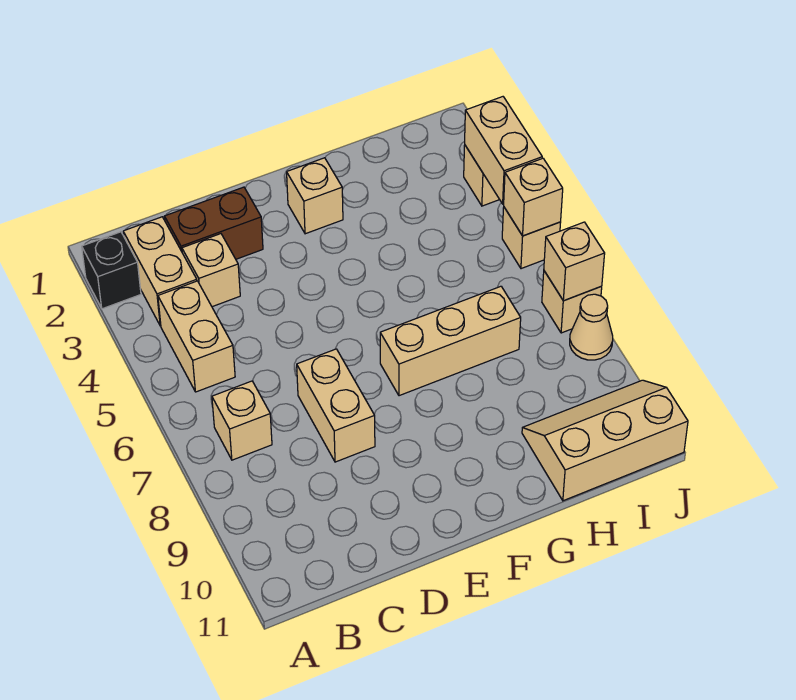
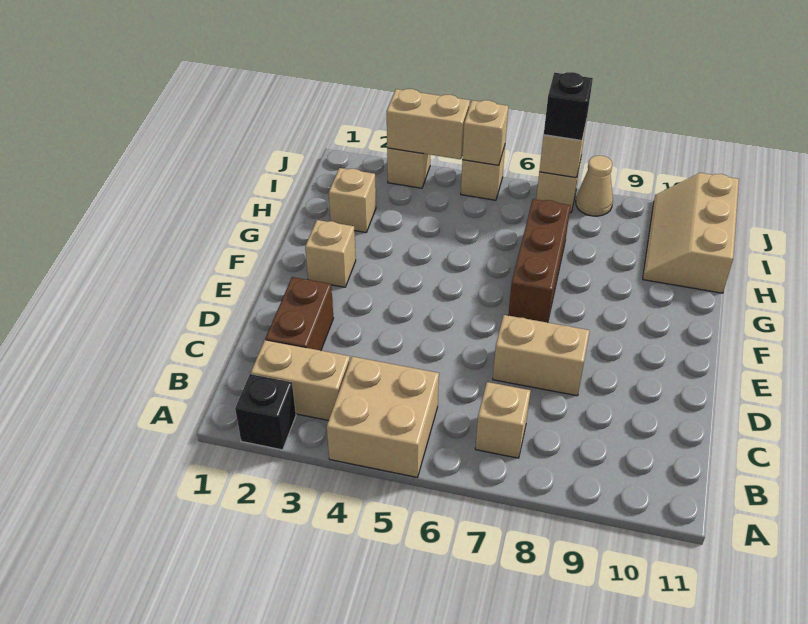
tan 1x2 brick [158,281,235,392] -> tan 2x2 brick [327,357,439,477]
tan 1x1 brick [182,234,240,307] -> tan 1x1 brick moved to [329,168,376,232]
tan 1x3 brick [380,286,521,396] -> brown 1x3 brick [508,199,571,323]
none -> black 1x1 brick [544,72,593,140]

